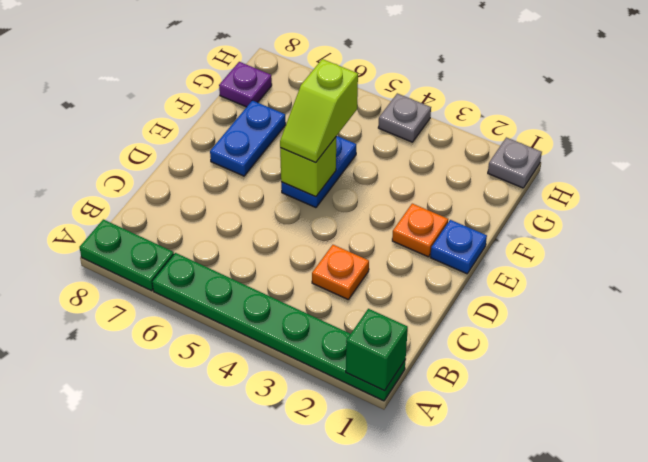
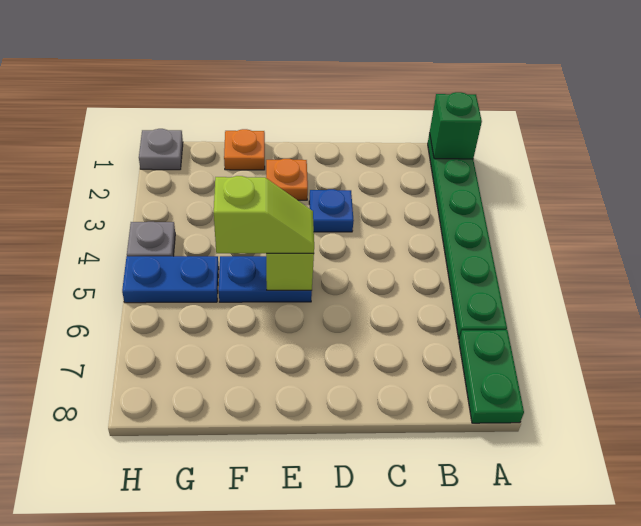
orange 1x1 plate [312,245,369,300] -> orange 1x1 plate moved to [224,129,265,170]
blue 1x1 plate [430,220,487,274] -> blue 1x1 plate moved to [309,189,354,232]
blue 1x2 plate [210,100,286,176] -> blue 1x2 plate moved to [122,256,219,303]
purple 1x1 plate [219,62,272,107] -> none

